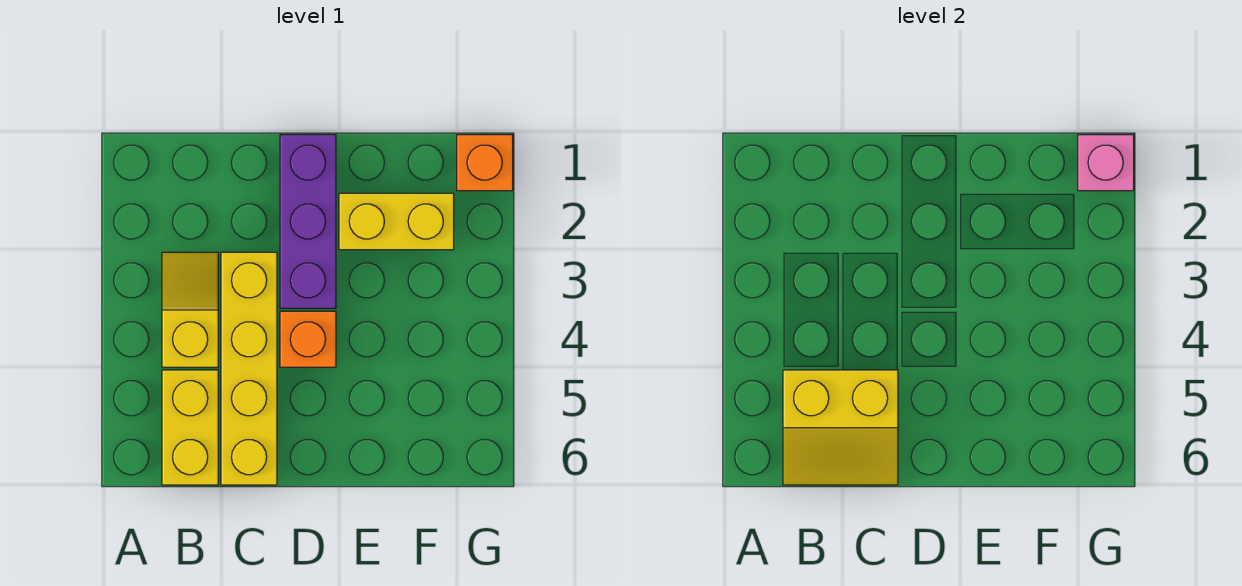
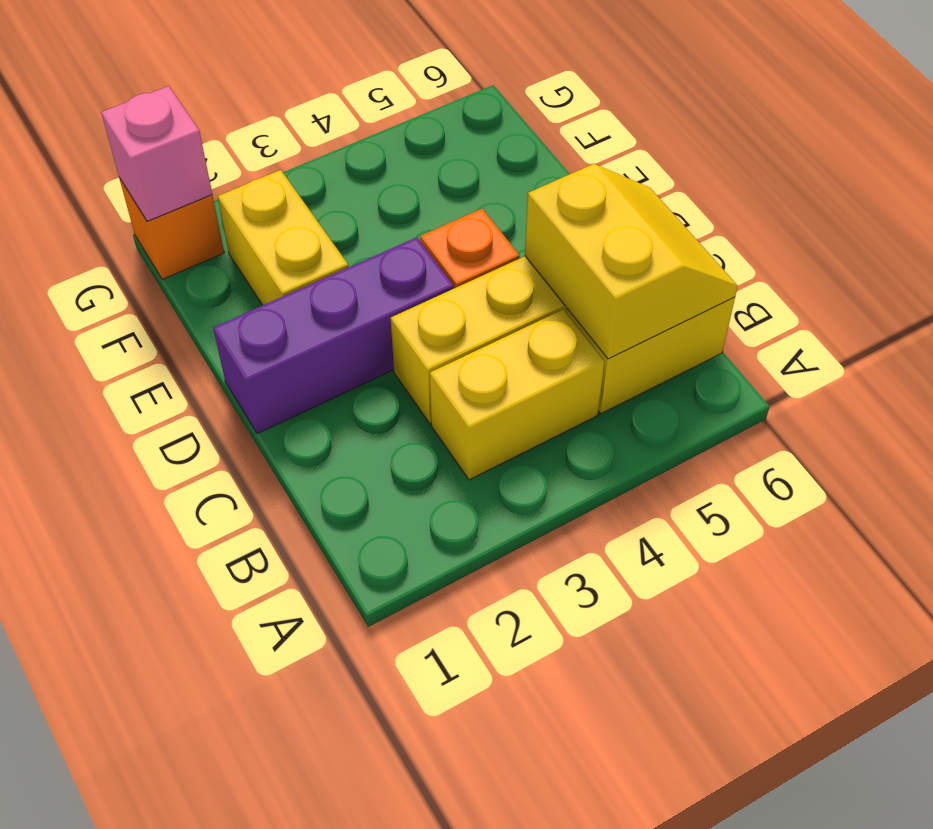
yellow 1x2 slope [162,252,218,367] -> yellow 1x2 brick [430,310,605,480]

